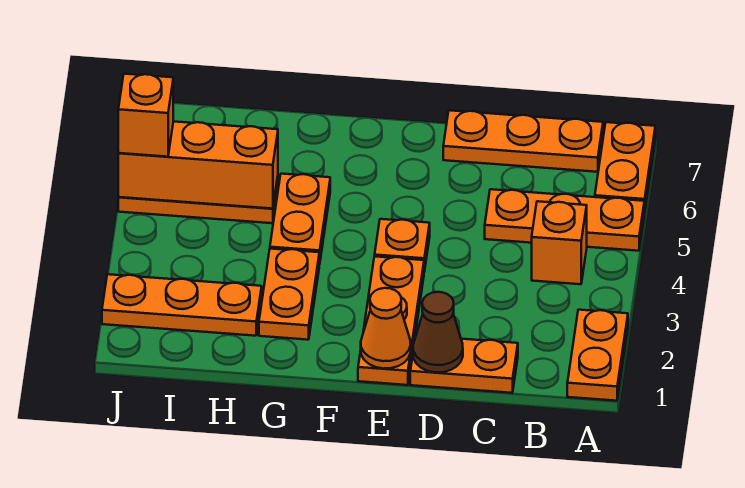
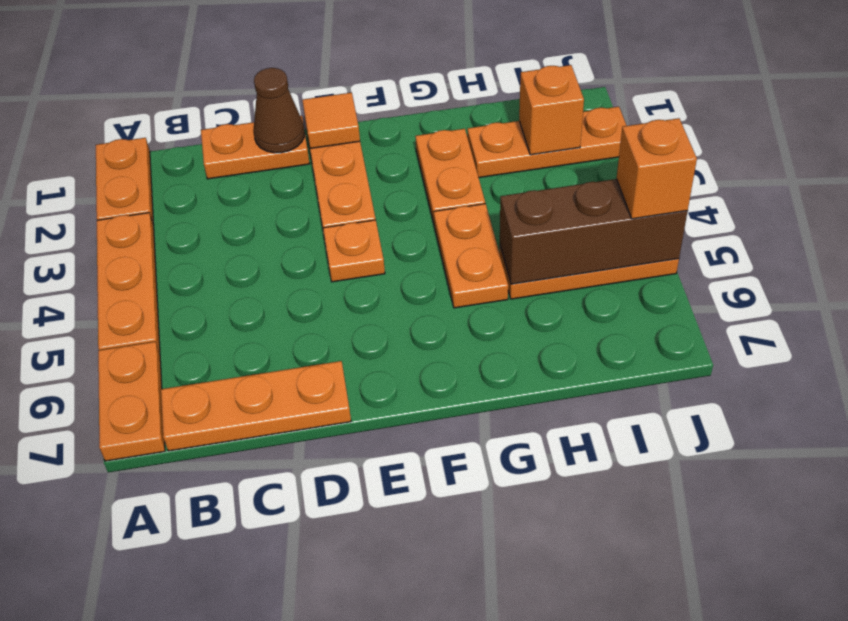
orange 1x3 plate [485,189,644,251] -> orange 1x3 plate turned to [97,213,160,353]
orange 1x1 brick [532,201,587,284] -> orange 1x1 brick moved to [519,65,584,155]
orange 1x1 cone [361,288,411,369] -> orange 1x1 tile [302,93,360,148]
orange 1x3 brick [118,121,278,209] -> brown 1x3 brick [500,179,688,284]

